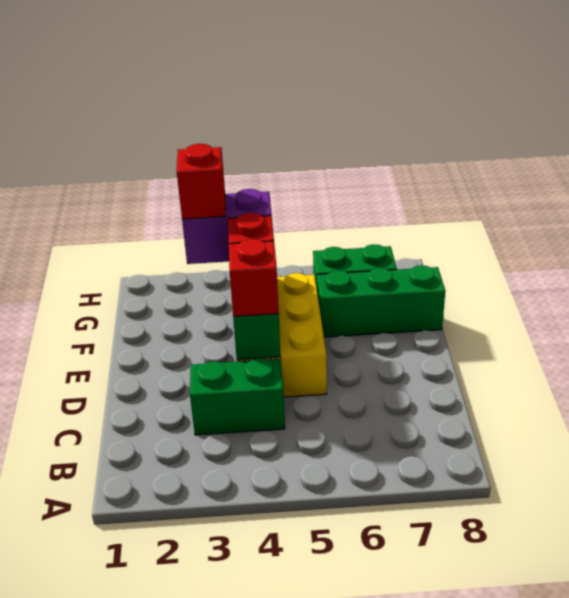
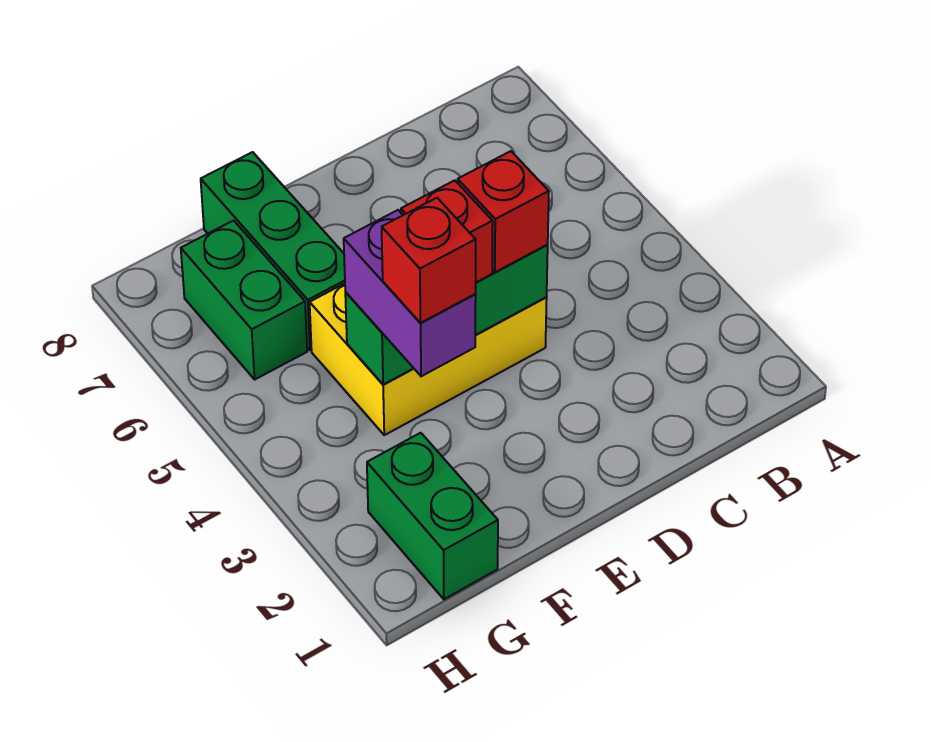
green 1x2 brick [190,358,285,435] -> green 1x2 brick moved to [367,433,498,599]

